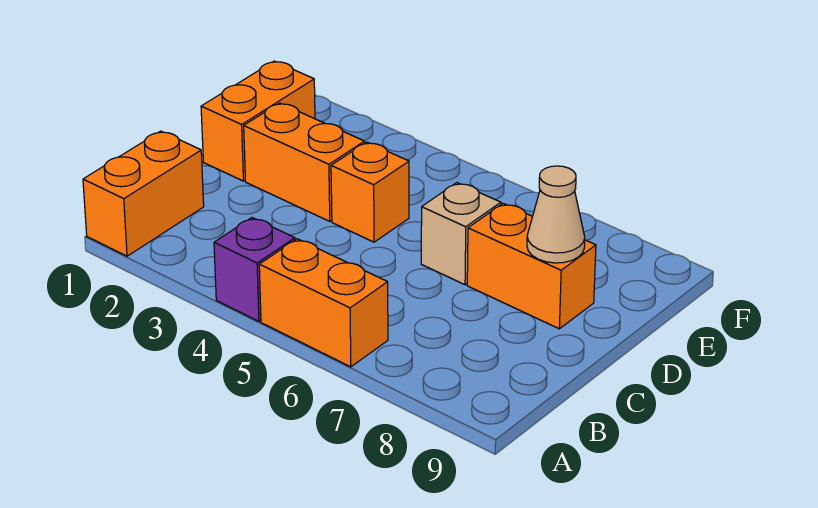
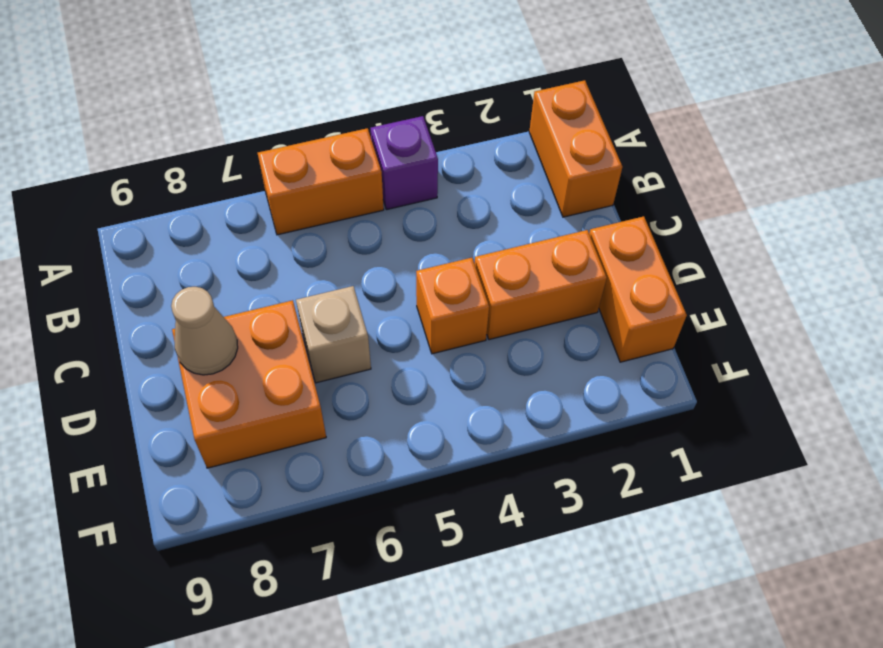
orange 1x2 brick [467,203,596,329] -> orange 2x2 brick [172,300,326,468]

